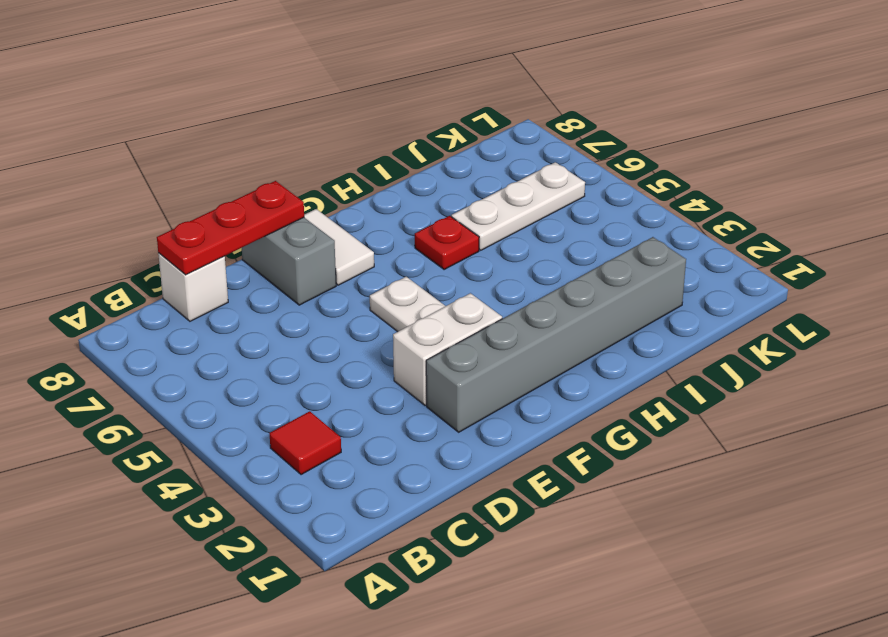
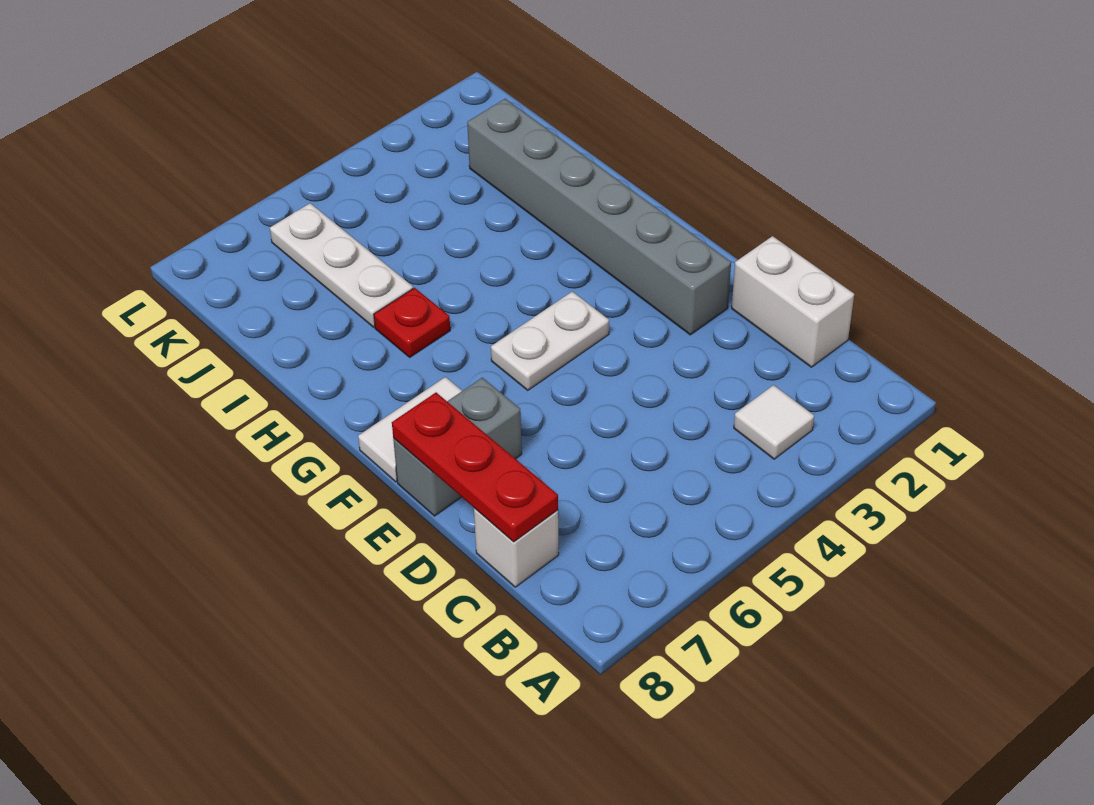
red 1x1 tile [269,411,341,475] -> white 1x1 tile [734,385,814,459]
white 1x2 brick [393,293,502,406] -> white 1x2 brick moved to [732,236,854,367]

